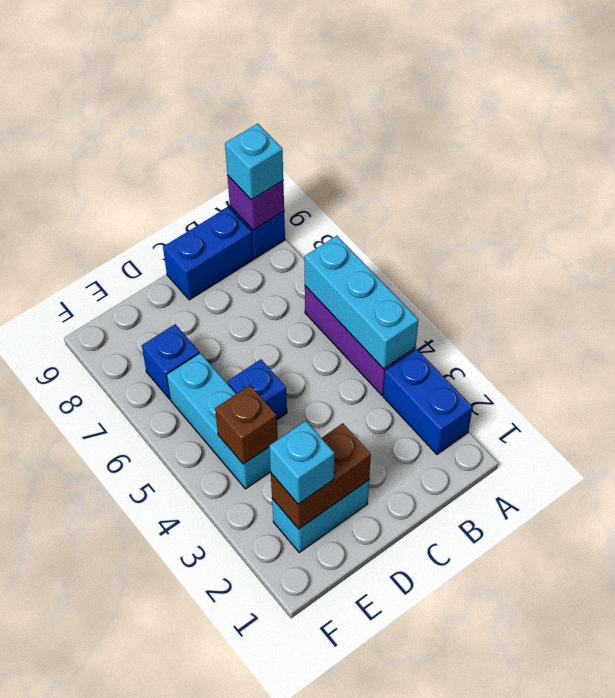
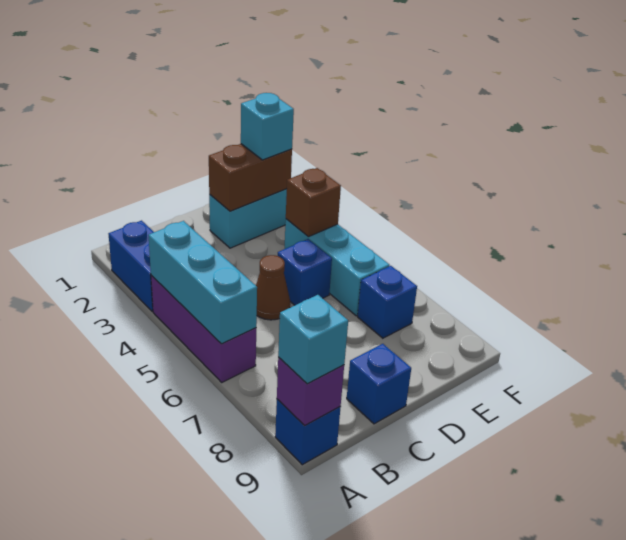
blue 1x2 brick [163,207,253,300] -> blue 1x1 brick [347,344,411,424]
none -> brown 1x1 cone [256,255,290,320]

